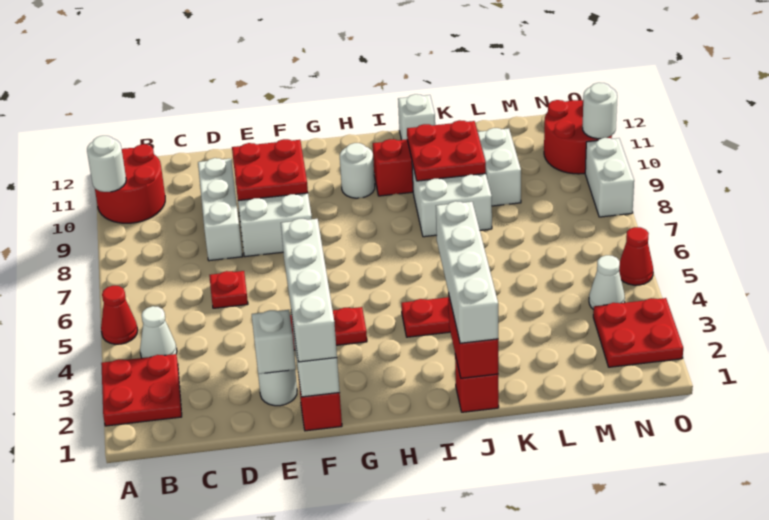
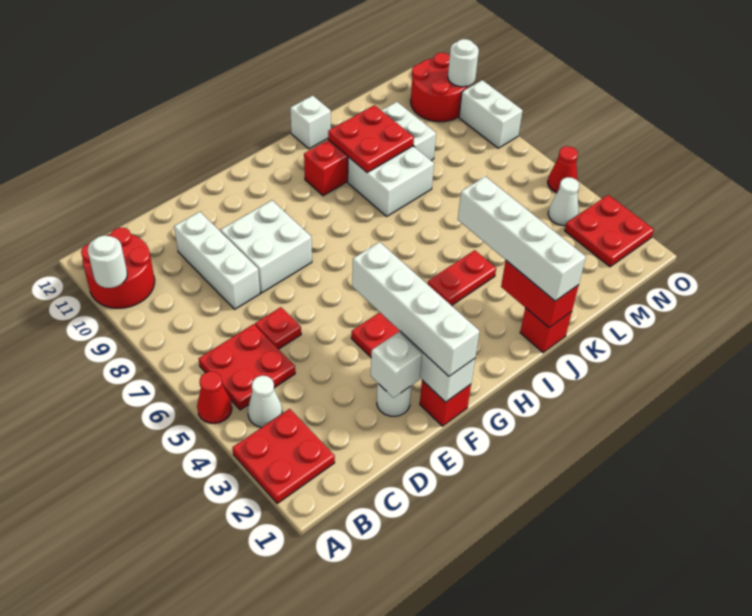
red 2x2 plate [232,139,308,201] -> red 2x2 plate moved to [199,324,295,410]
white 1x1 round brick [340,143,375,198] -> none

